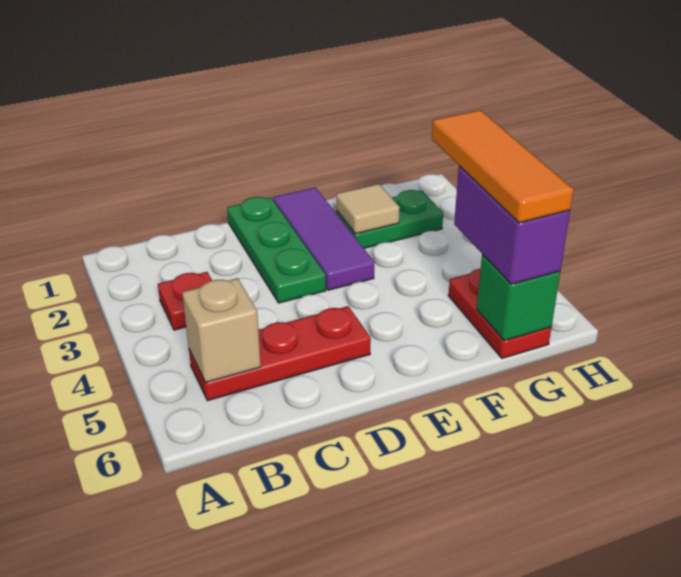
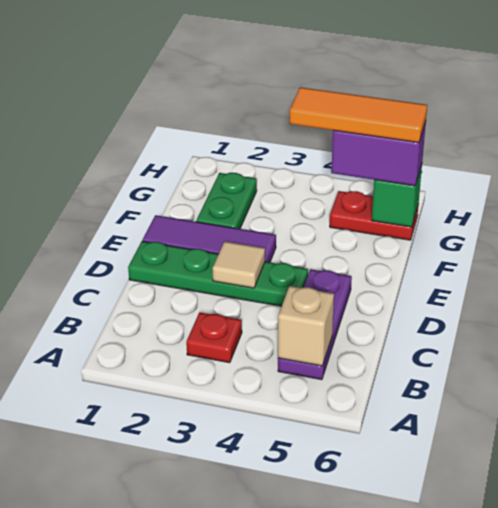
red 1x3 plate [189,306,371,401] -> purple 1x3 plate [278,269,352,380]
green 1x3 plate [227,197,326,303] -> green 1x4 plate [128,241,308,306]
tan 1x1 tile [336,184,400,234] -> tan 1x1 tile moved to [212,241,265,288]

